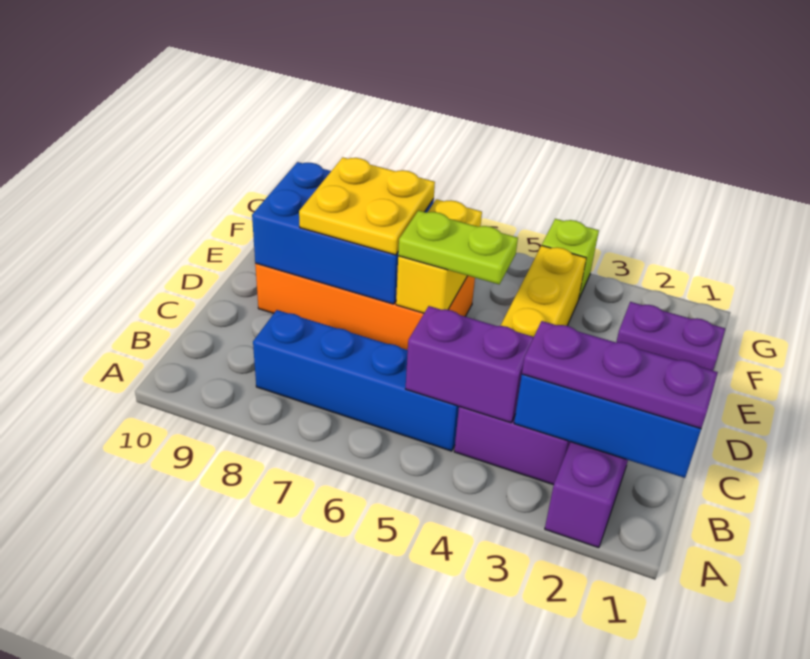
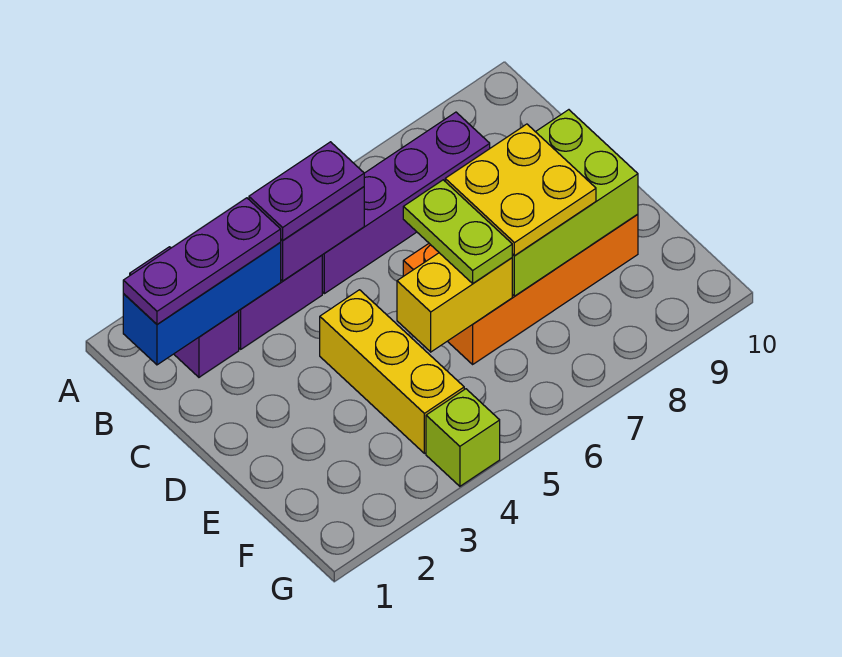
blue 1x4 brick [253,310,459,451] -> purple 1x4 brick [322,112,490,294]
lime 1x2 plate [398,211,518,284] -> lime 1x2 plate turned to [403,180,512,283]
yellow 1x2 brick [396,199,482,313] -> yellow 1x2 brick turned to [397,253,512,352]
blue 2x3 brick [252,162,434,304] -> lime 2x3 brick [512,110,638,296]
purple 1x2 plate [616,302,725,371] -> purple 1x2 plate moved to [249,142,364,241]

